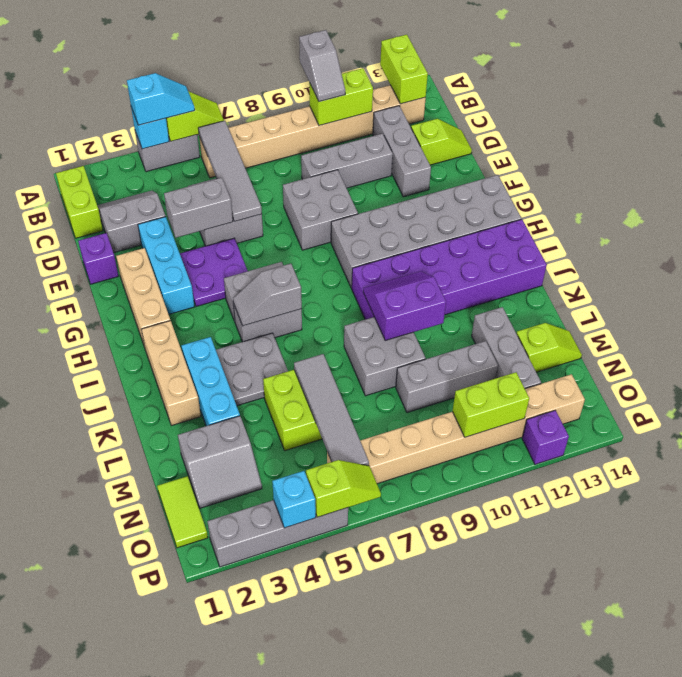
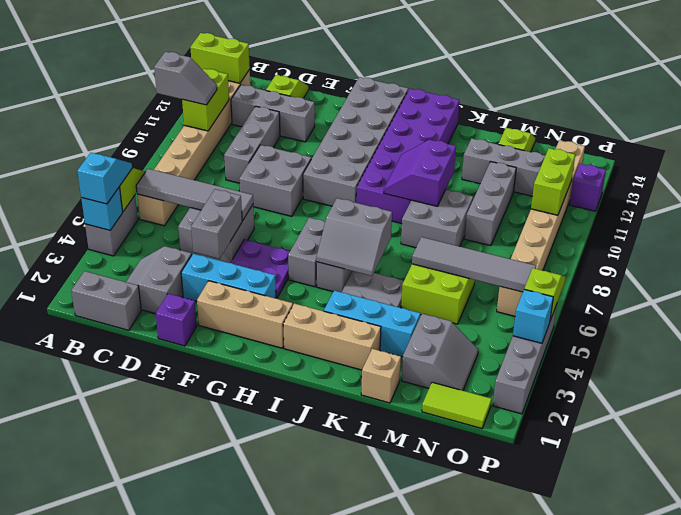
lime 1x2 brick [56,166,103,238] -> grey 1x2 brick [71,271,141,330]
grey 1x2 slope [233,264,302,326] -> grey 2x2 slope [316,198,392,276]
none -> tan 1x1 brick [361,349,401,403]

